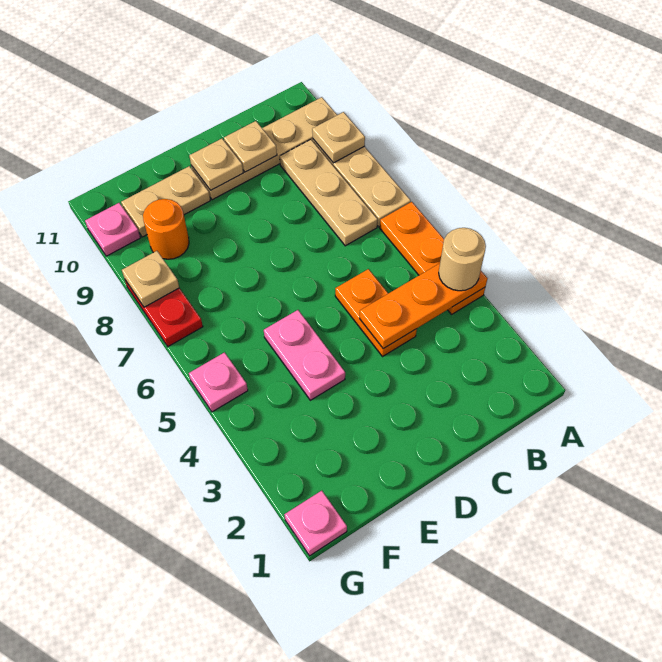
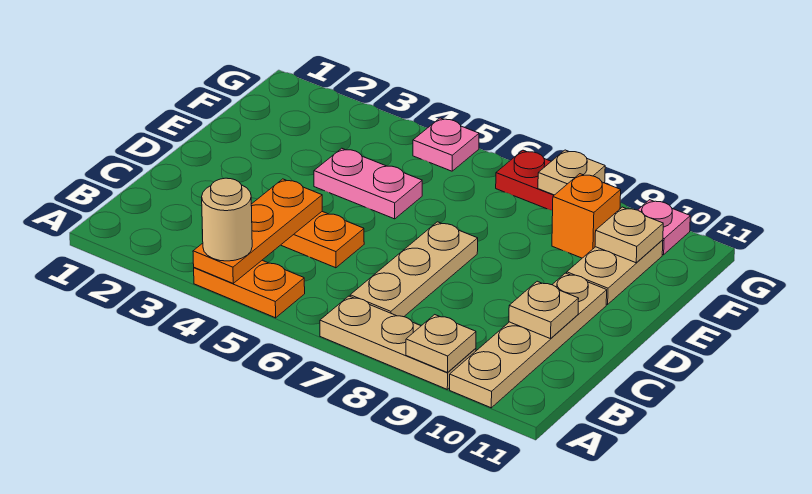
orange 1x3 plate [380,202,485,314] -> orange 1x2 plate [194,260,305,318]
tan 1x3 plate [280,140,378,246] -> tan 1x3 plate turned to [350,222,478,317]
tan 1x1 plate [189,139,243,190] -> tan 1x1 plate moved to [595,207,663,263]
orange 1x1 round brick [143,199,189,259] -> orange 1x1 brick [552,174,621,258]
pink 1x1 plate [284,491,347,556] -> none

